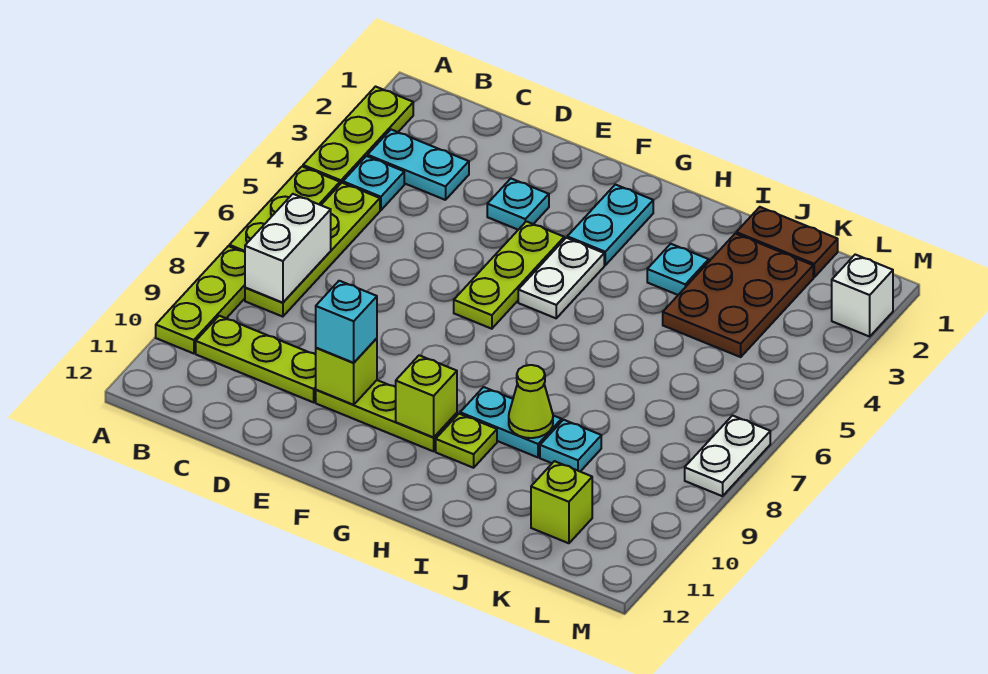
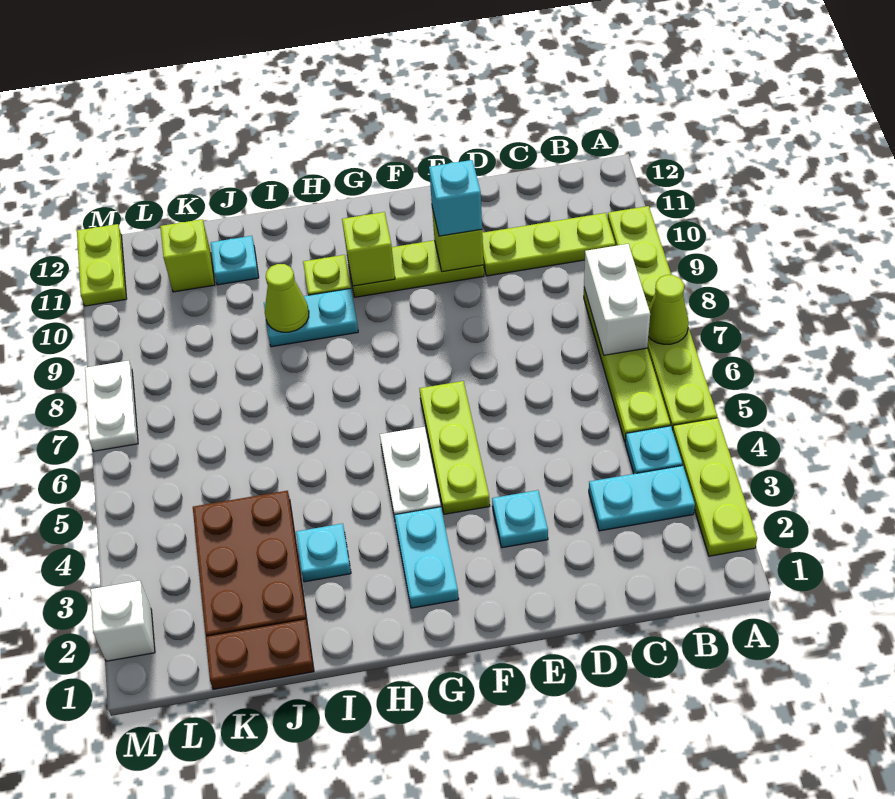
none -> lime 1x1 cone [648,275,689,344]
cyan 1x1 plate [540,420,601,471] -> cyan 1x1 plate moved to [211,236,259,285]
none -> lime 1x2 plate [77,224,127,306]

